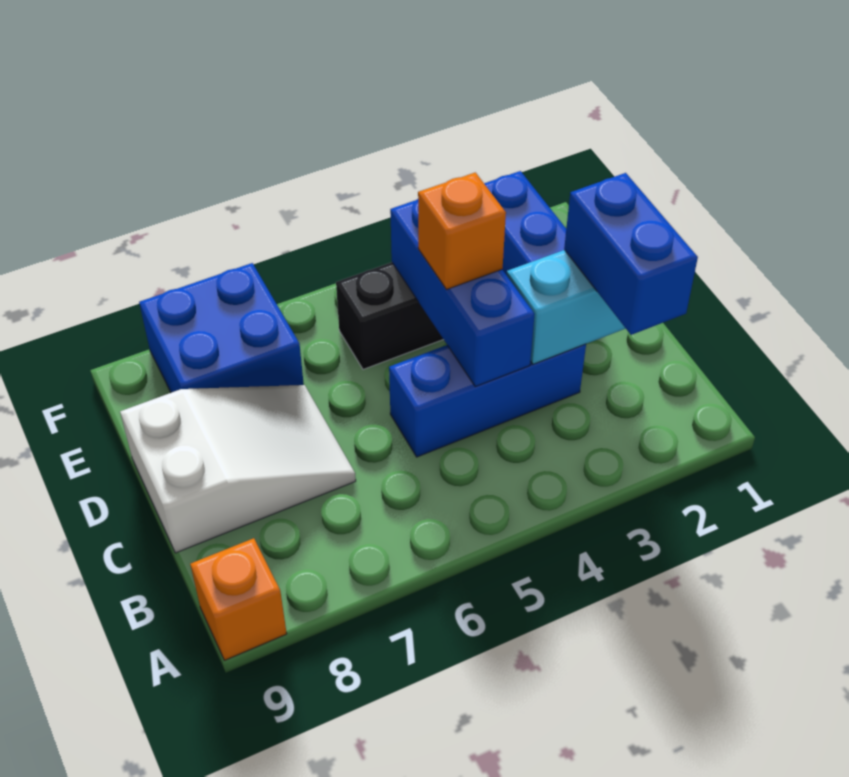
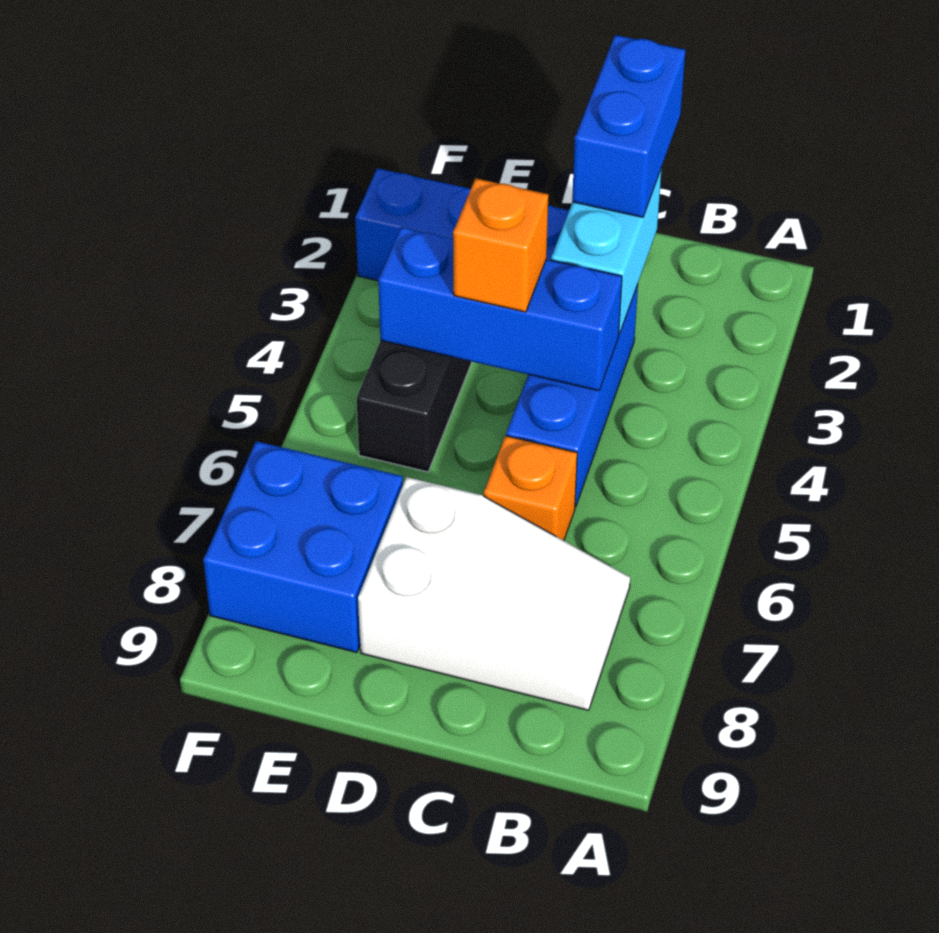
orange 1x1 brick [190,538,287,660] -> orange 1x1 brick moved to [484,436,577,540]
blue 1x2 brick [564,173,698,335] -> blue 1x2 brick turned to [572,35,686,217]
white 2x3 slope [120,385,356,553] -> white 2x3 slope turned to [358,477,630,710]

